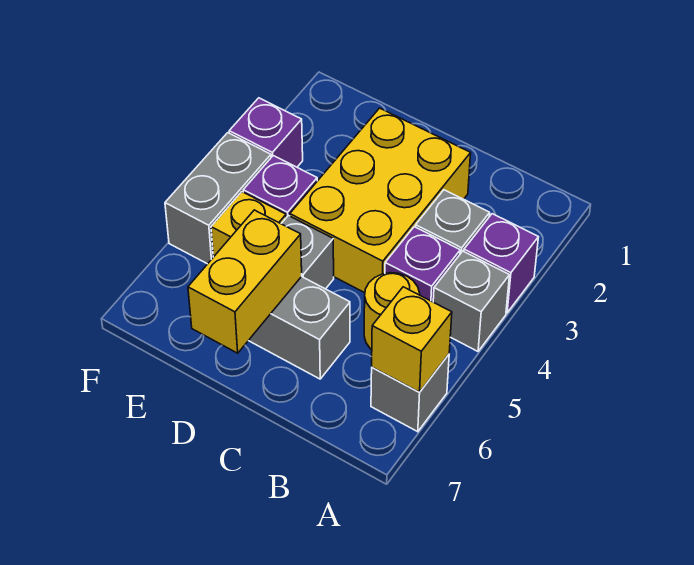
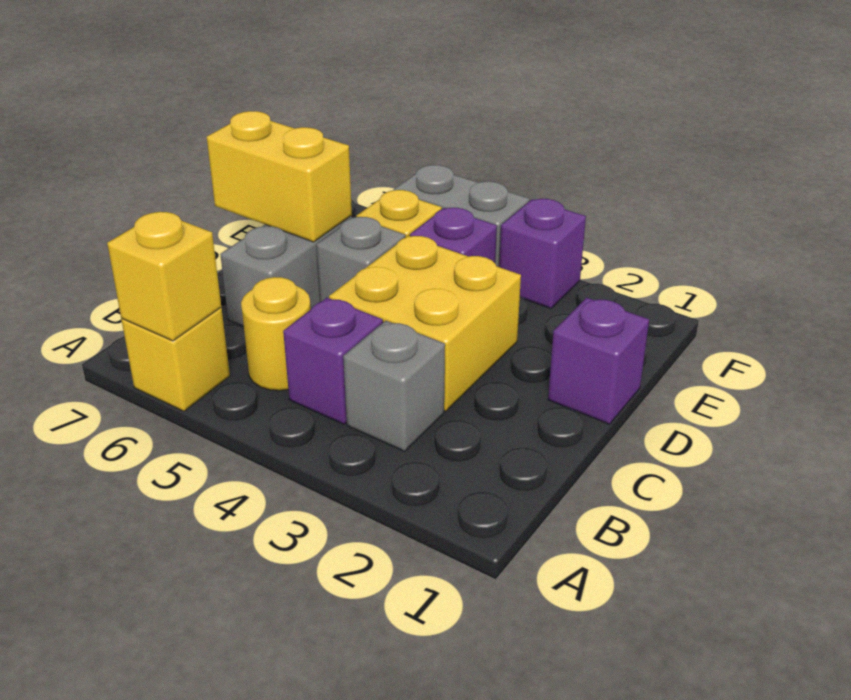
purple 1x1 brick [464,214,538,313] -> purple 1x1 brick moved to [548,298,649,424]
grey 1x1 brick [433,251,510,351] -> none
grey 1x1 brick [371,355,449,432] -> yellow 1x1 brick [121,308,230,411]
yellow 2x3 brick [290,108,471,293] -> yellow 2x2 brick [329,236,521,411]

